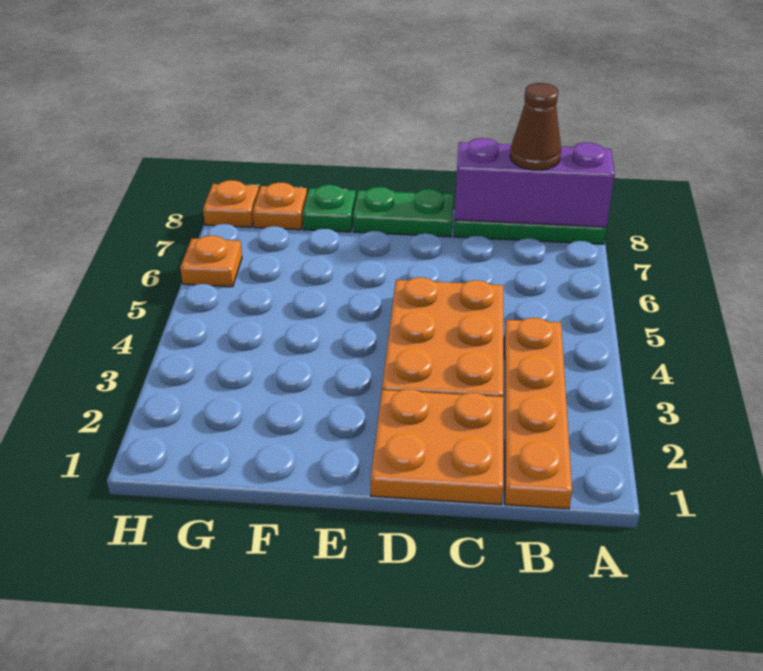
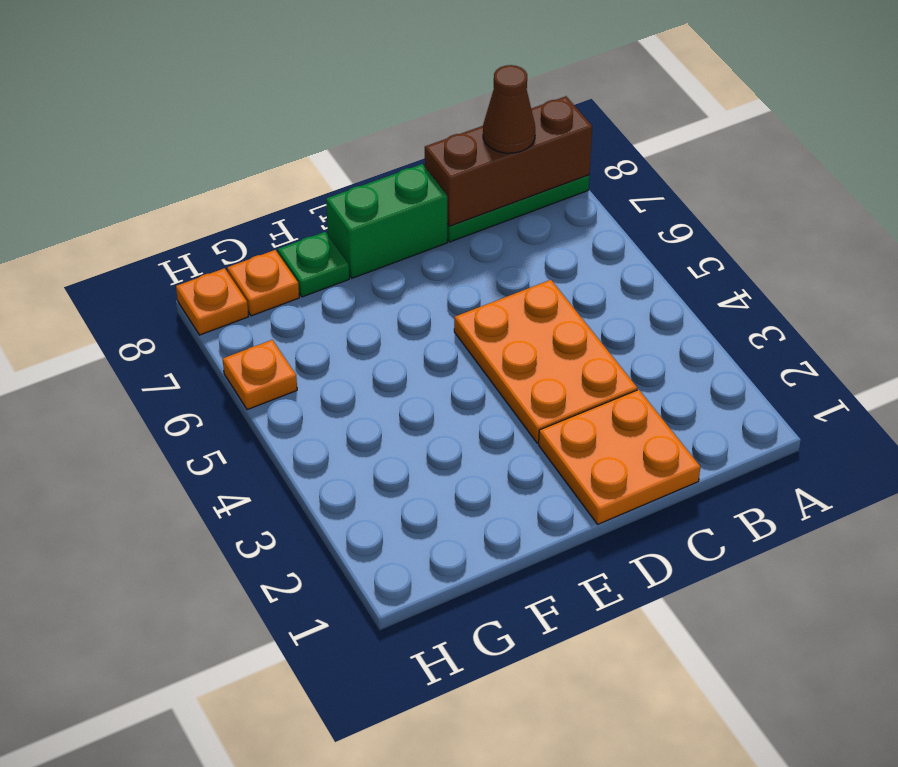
purple 1x3 brick [454,138,615,227] -> brown 1x3 brick [425,96,592,226]
orange 1x4 plate [504,318,572,509] -> none
green 1x2 plate [353,187,454,237] -> green 1x2 brick [326,164,447,278]

